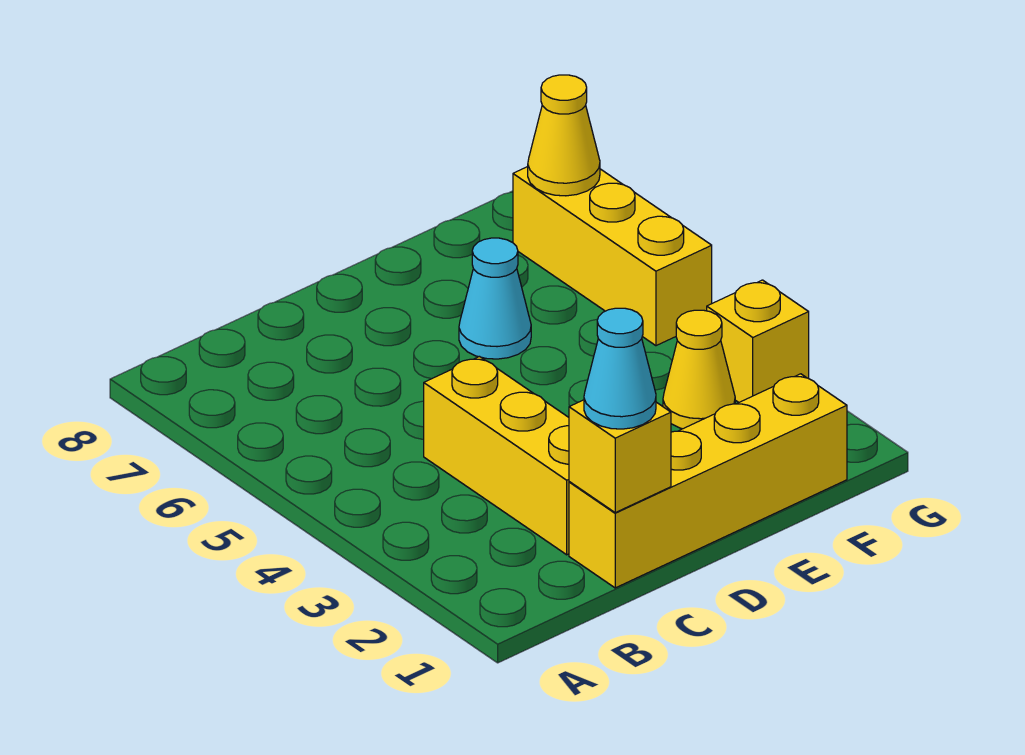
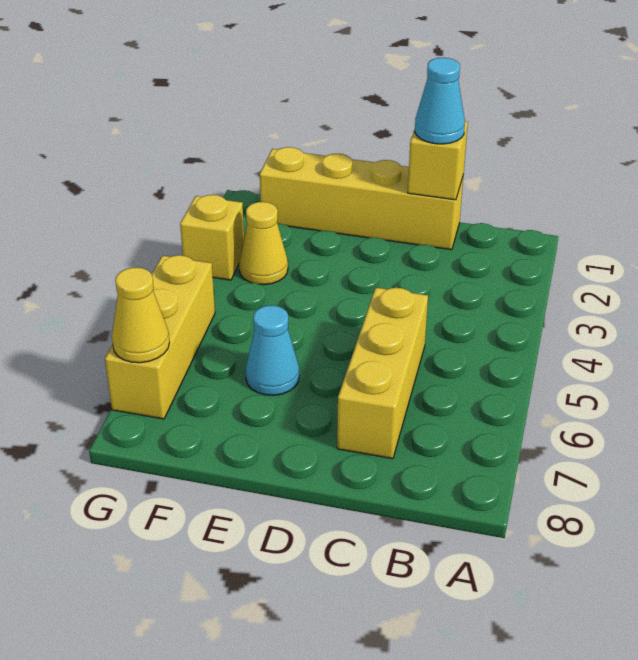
yellow 1x3 brick [424,357,569,555] -> yellow 1x3 brick moved to [337,288,428,459]

